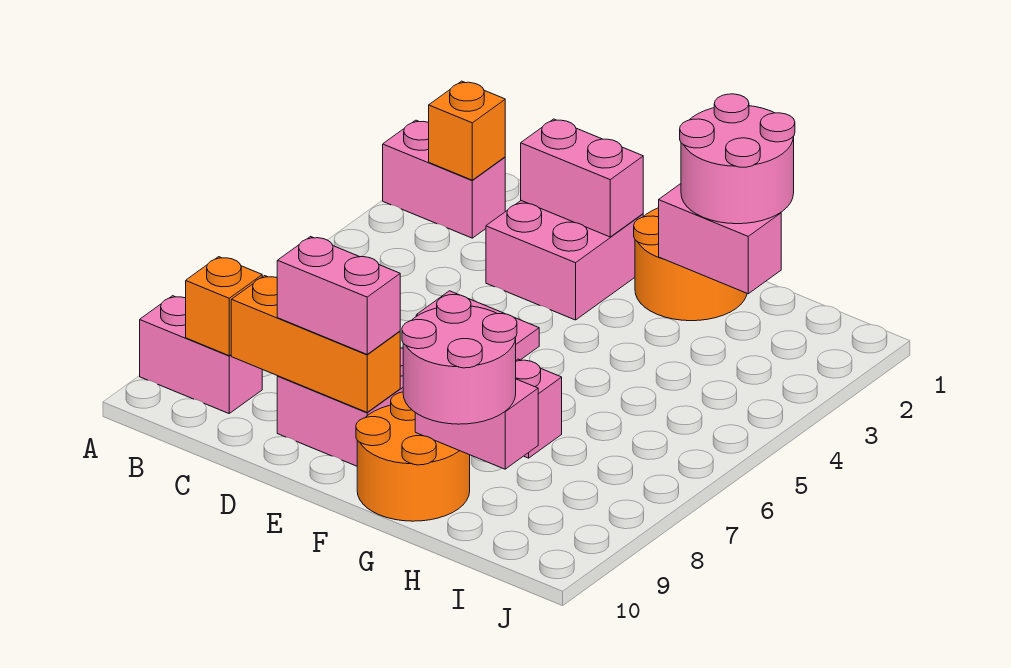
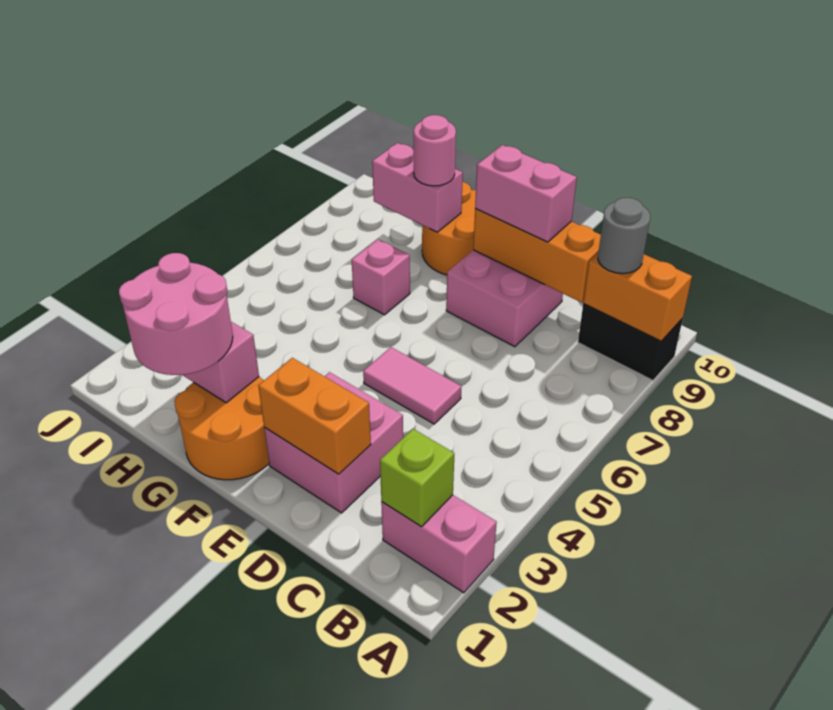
pink 1x2 brick [140,296,262,413] -> black 1x2 brick [578,304,683,380]
orange 1x1 brick [429,81,505,180] -> lime 1x1 brick [380,429,454,527]
orange 1x1 brick [186,257,262,356] -> orange 1x2 brick [583,254,692,341]
none -> grey 1x1 round brick [598,198,650,274]
pink 1x2 brick [521,119,643,237] -> orange 1x2 brick [258,358,371,474]
pink 2x2 round brick [402,295,517,424] -> pink 1x1 round brick [414,115,456,186]

